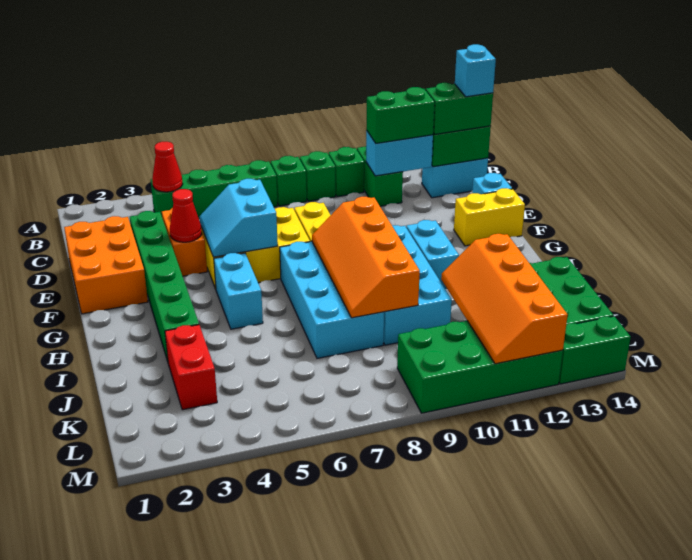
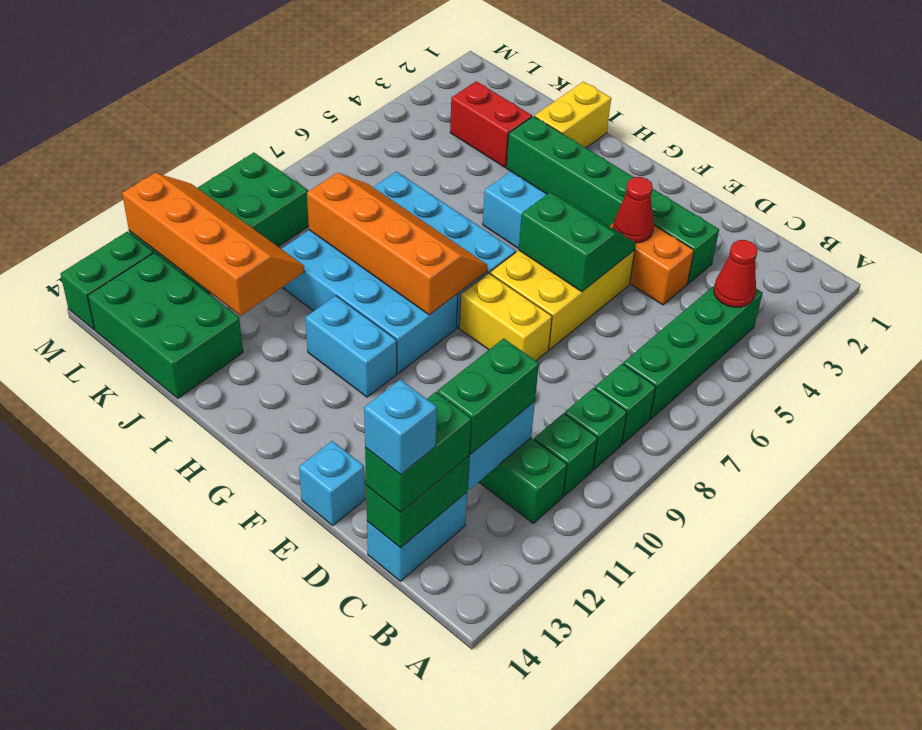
orange 2x3 brick [64,216,148,314] -> none
cyan 2x2 slope [199,179,278,257] -> green 2x2 slope [519,193,636,292]
yellow 1x2 brick [454,188,525,246] -> yellow 1x2 brick moved to [535,82,611,148]

